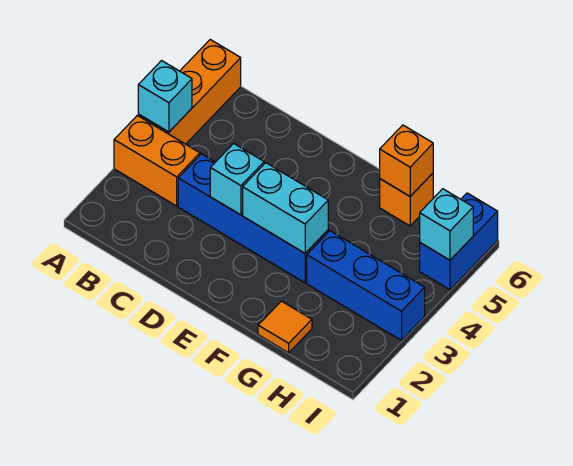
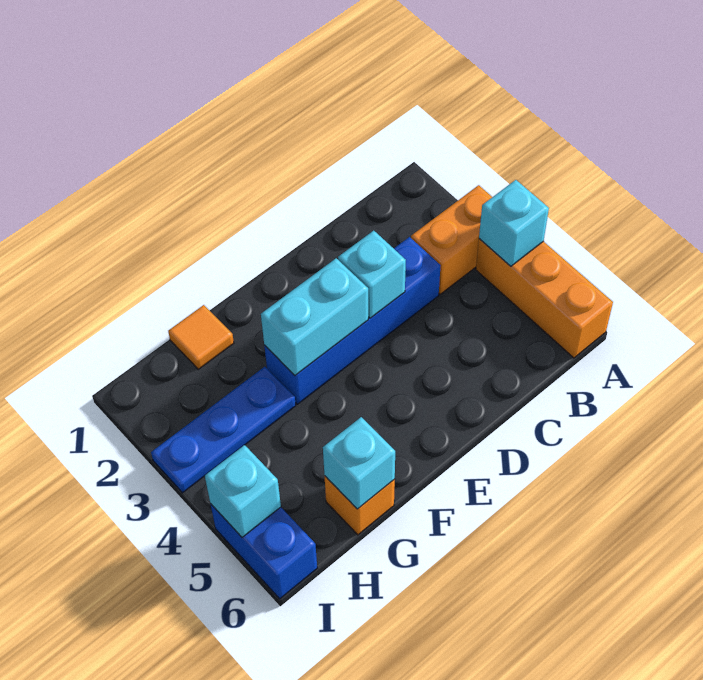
blue 1x3 brick [307,231,425,340] -> blue 1x3 plate [151,367,296,493]
orange 1x1 brick [380,125,433,196] -> cyan 1x1 brick [323,417,395,509]

